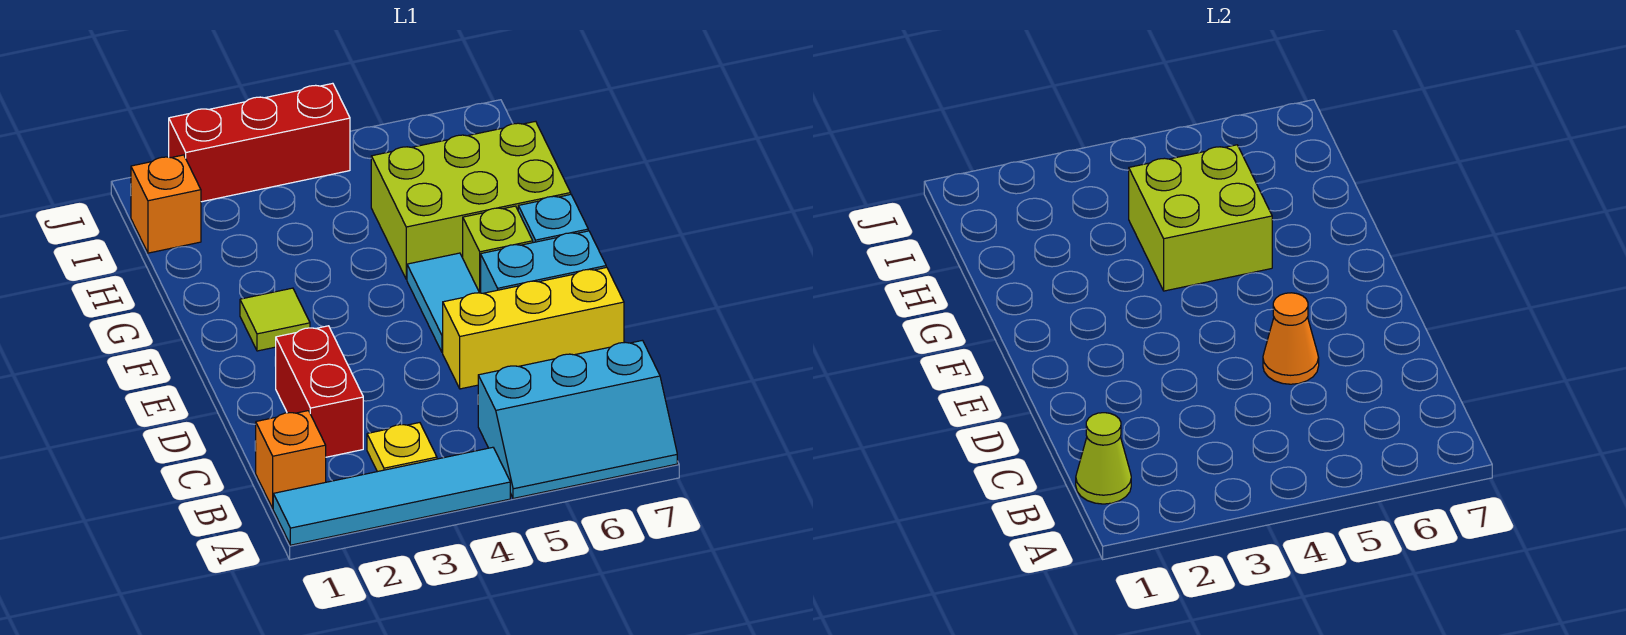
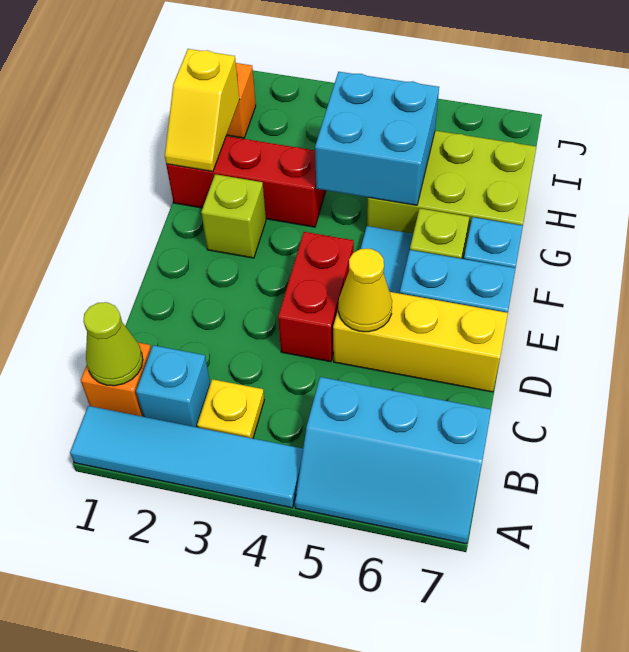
none -> cyan 1x1 brick [136,345,210,427]
red 1x2 brick [275,326,363,457] -> red 1x2 brick moved to [278,232,354,362]
orange 1x1 cone [1263,293,1319,384] -> yellow 1x1 cone [338,249,392,332]
lime 1x1 tile [240,288,310,351] -> lime 1x1 brick [201,174,266,258]
none -> yellow 1x2 slope [165,49,239,172]
lime 2x2 brick [1129,145,1272,291] -> cyan 2x2 brick [315,72,439,205]
red 1x3 brick [169,83,350,202] -> red 1x3 brick moved to [166,136,326,227]

